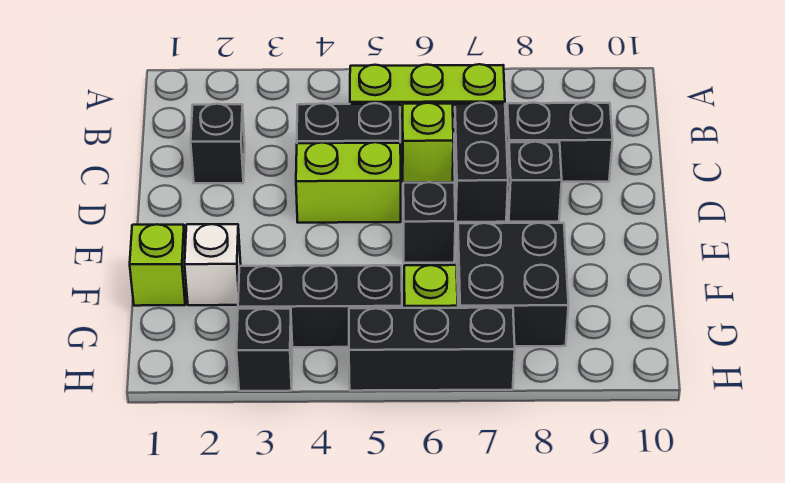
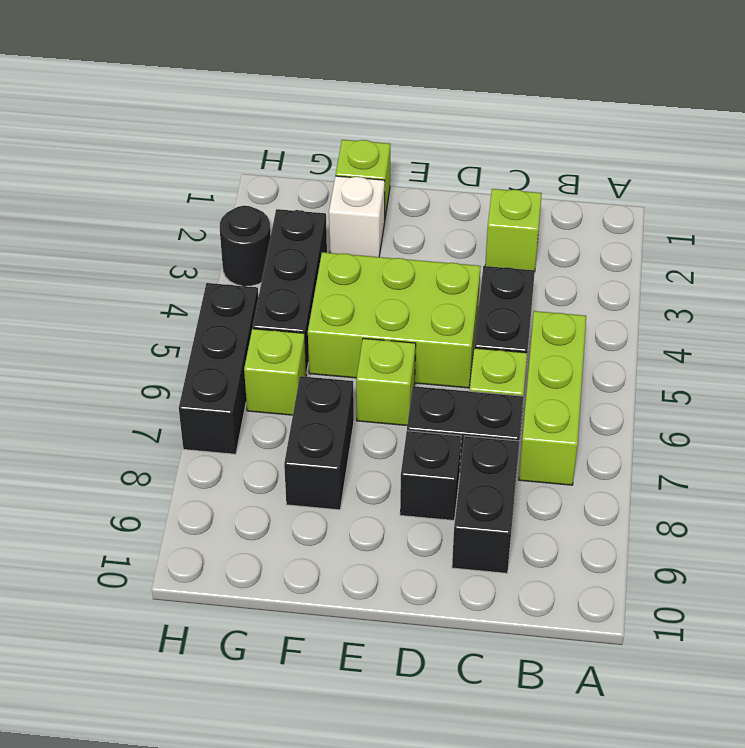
black 1x1 brick [191,104,245,183] -> lime 1x1 brick [485,189,542,271]
lime 1x2 brick [296,142,401,223] -> lime 2x3 brick [308,252,481,388]
black 1x1 brick [403,182,455,263] -> lime 1x1 brick [356,338,416,425]
black 2x2 brick [457,223,569,346] -> black 1x2 brick [284,376,354,510]
black 1x1 brick [237,309,292,391] -> black 1x1 round brick [220,206,271,286]

